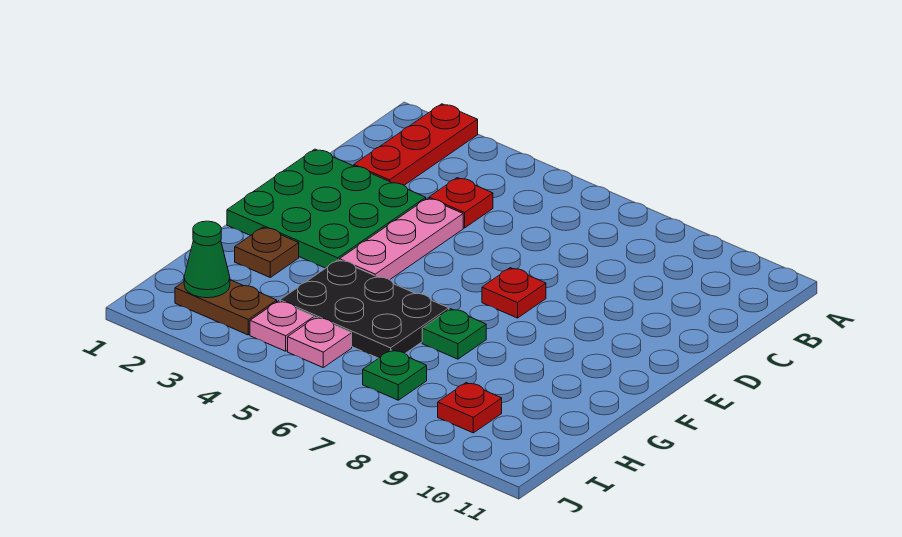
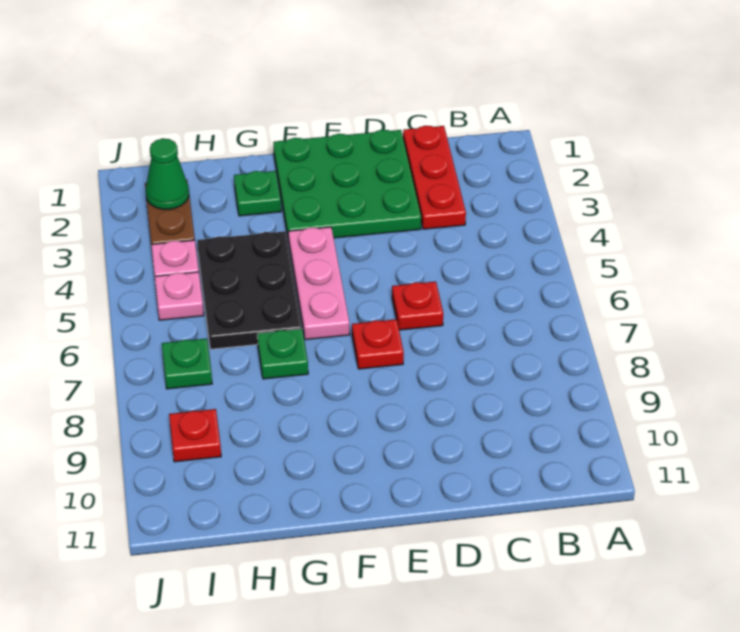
red 1x3 plate [354,104,478,185] -> red 1x3 plate turned to [403,126,466,229]
red 1x1 plate [429,178,493,228] -> red 1x1 plate moved to [392,282,443,330]
pink 1x3 plate [339,198,463,280] -> pink 1x3 plate turned to [288,227,350,340]
brown 1x1 plate [235,227,299,277] -> green 1x1 plate [234,171,281,216]

